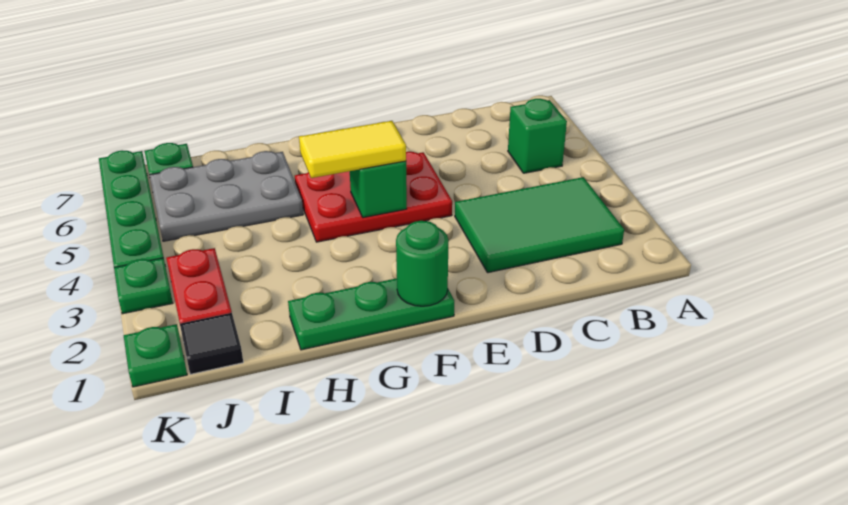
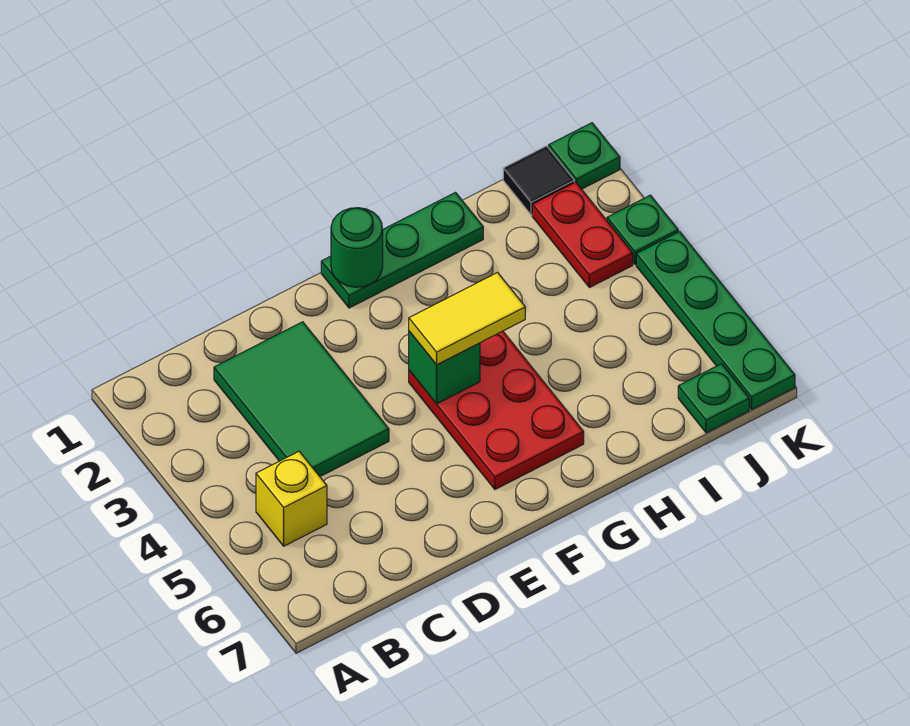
green 2x3 tile [455,177,624,273] -> green 2x3 tile turned to [214,322,389,476]
green 1x1 brick [508,99,567,173] -> yellow 1x1 brick [256,451,327,546]
red 2x3 plate [295,152,452,242] -> red 2x3 plate turned to [409,331,584,489]
grey 2x3 plate [149,151,303,241] -> none

